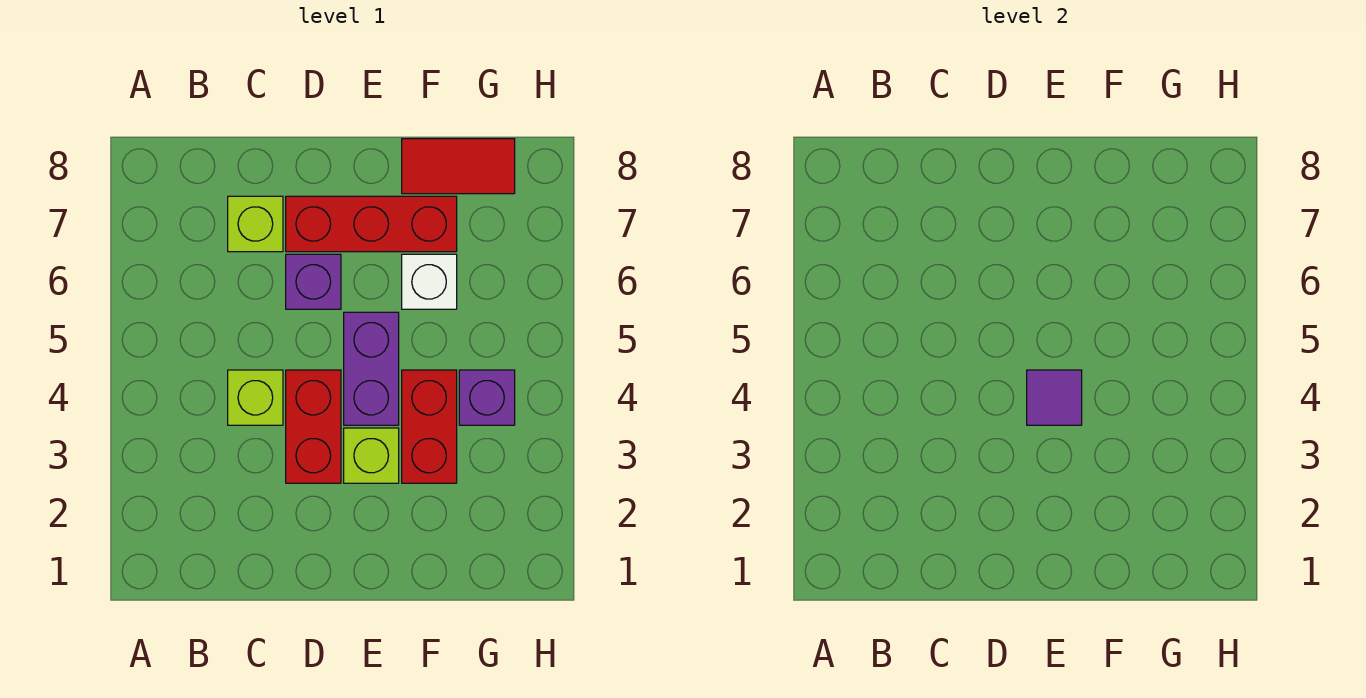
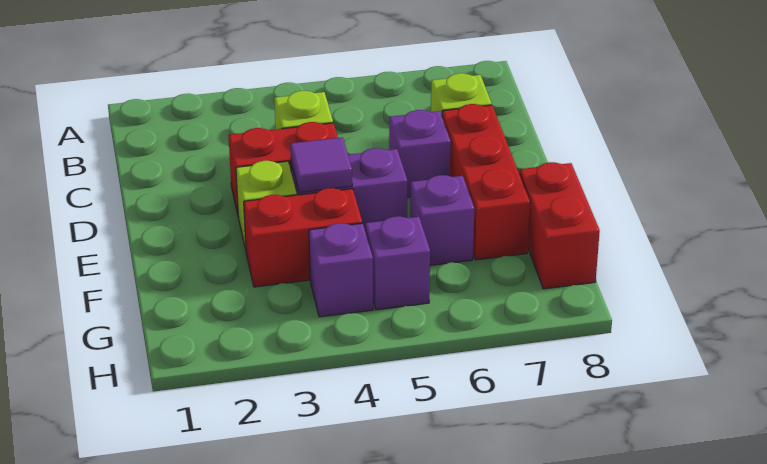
white 1x1 brick [402,254,457,309] -> purple 1x1 brick [410,175,474,265]
red 1x2 tile [402,139,515,194] -> red 1x2 brick [520,162,600,289]
none -> purple 1x1 brick [366,216,430,310]

